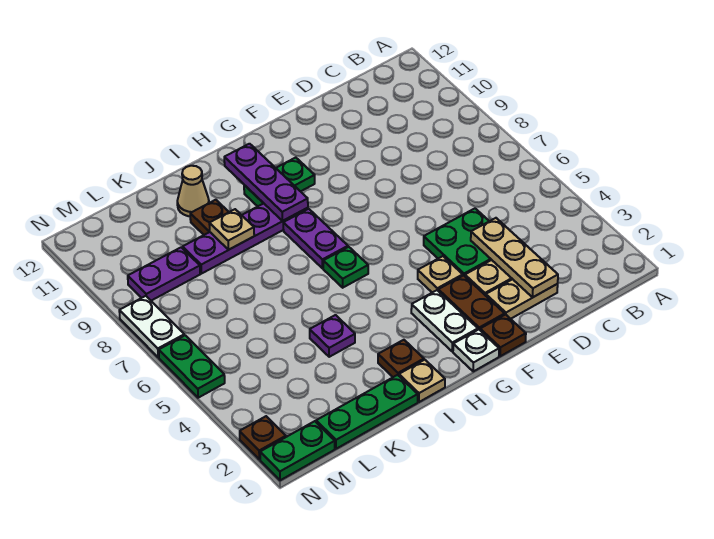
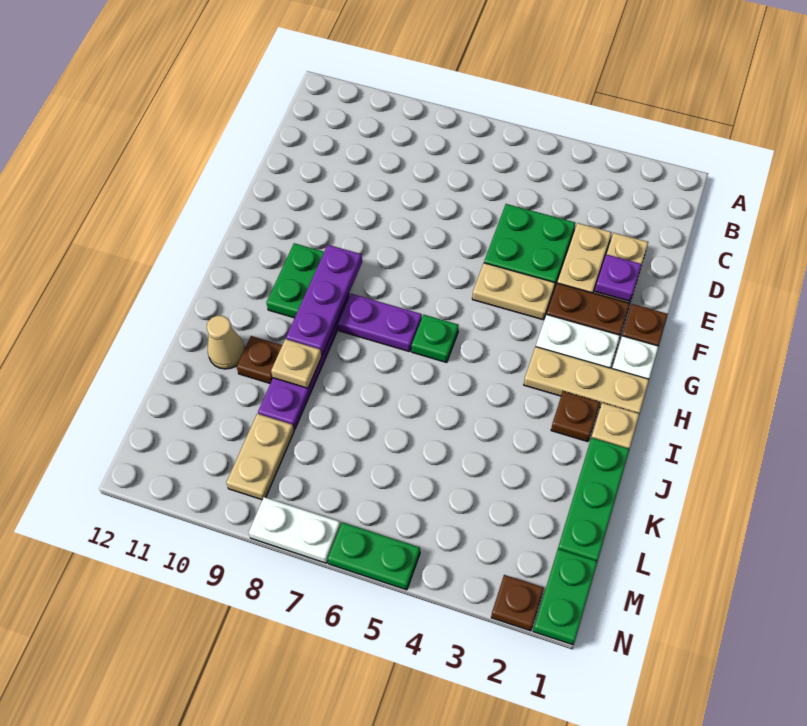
tan 1x3 plate [471,218,558,297] -> tan 1x3 plate moved to [524,347,649,413]
tan 1x1 plate [418,256,463,293] -> tan 1x2 plate [472,263,555,320]
purple 1x3 plate [224,144,308,221] -> purple 1x3 plate turned to [286,245,362,355]
purple 1x1 plate [310,315,355,357] -> purple 1x1 plate moved to [595,254,641,301]
purple 1x2 plate [128,247,200,301] -> tan 1x2 plate [226,414,294,500]

